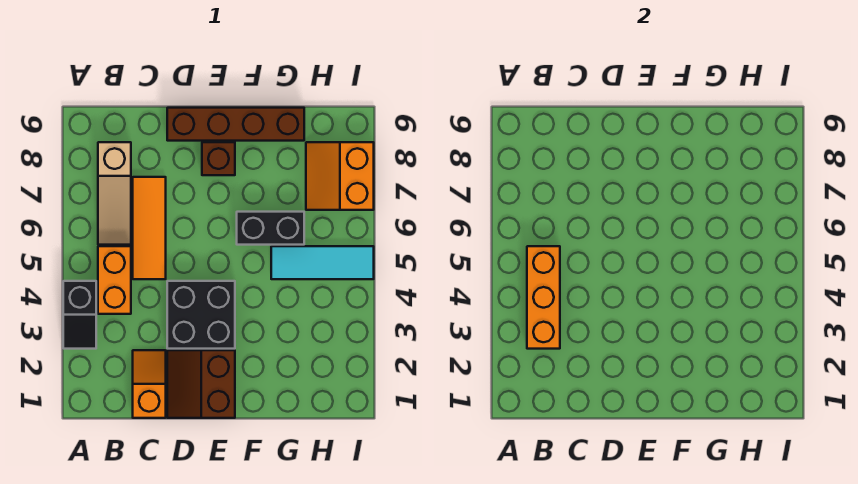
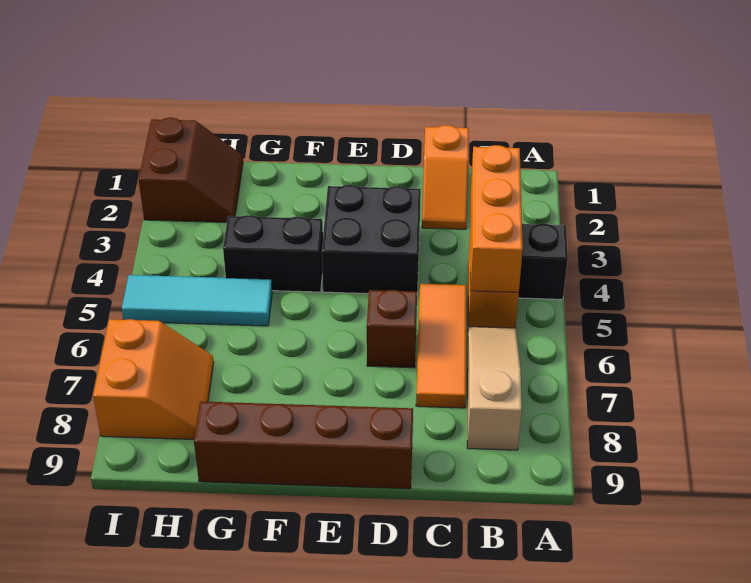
brown 2x2 slope [167,350,235,418] -> brown 2x2 slope moved to [139,118,243,222]
brown 1x1 brick [202,142,235,175] -> brown 1x1 brick moved to [367,290,417,368]
black 1x2 brick [237,212,304,245] -> black 1x2 brick moved to [223,215,323,292]

